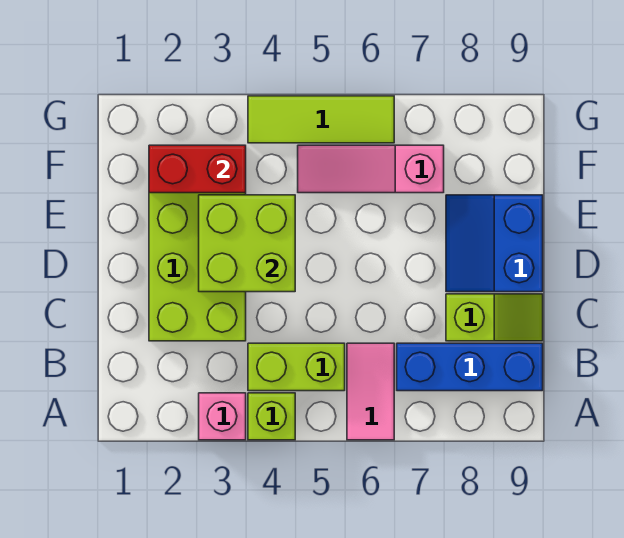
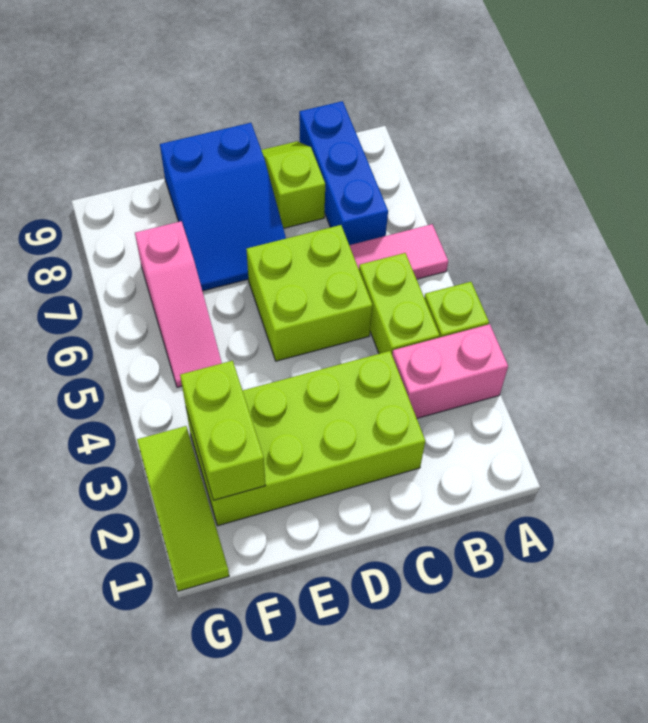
pink 1x1 brick [199,393,246,440] -> pink 1x2 brick [392,324,508,418]
lime 2x2 brick [199,195,295,292] -> lime 2x2 brick moved to [246,225,373,361]
blue 2x2 slope [446,195,543,292] -> blue 2x3 slope [160,123,286,291]
red 1x2 brick [149,145,246,193] -> lime 1x2 brick [180,361,266,500]
lime 1x3 tile [248,96,394,143] -> lime 1x3 tile moved to [137,426,229,591]

